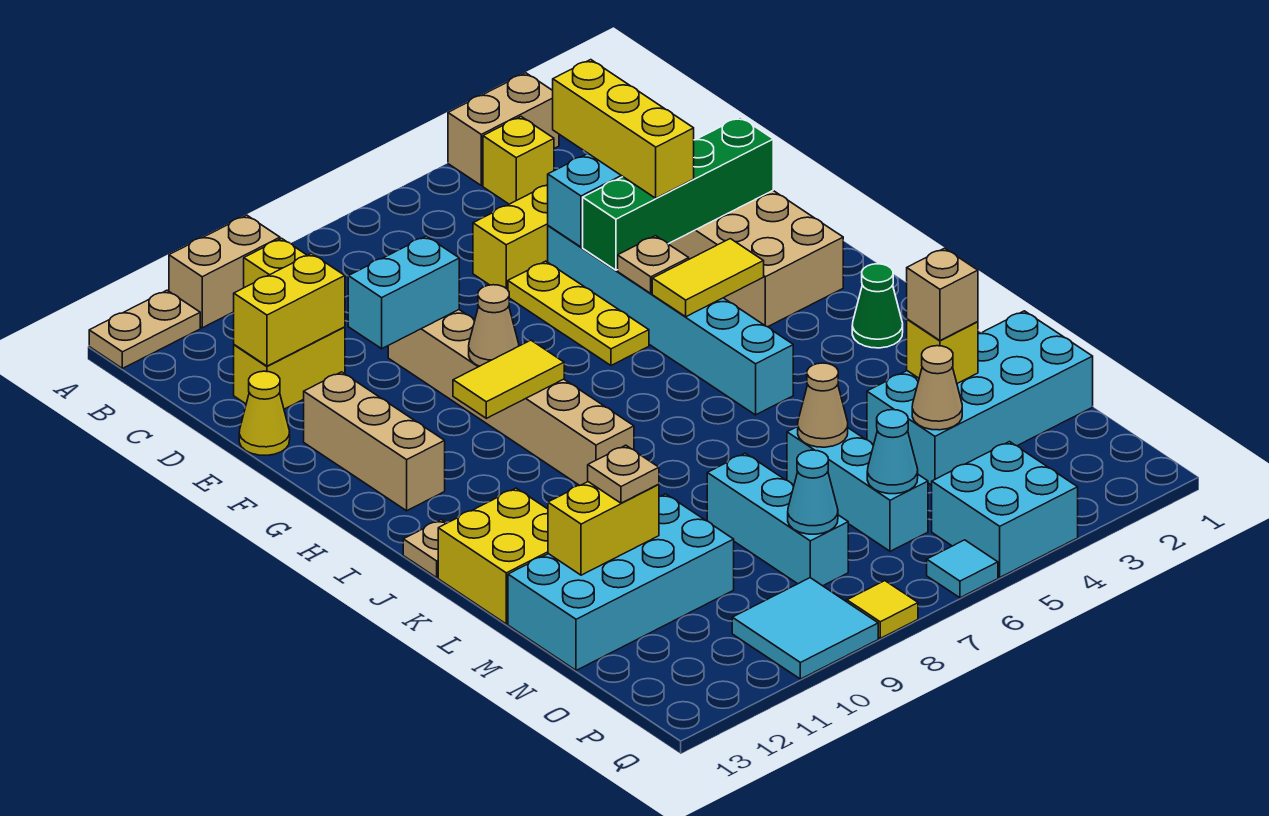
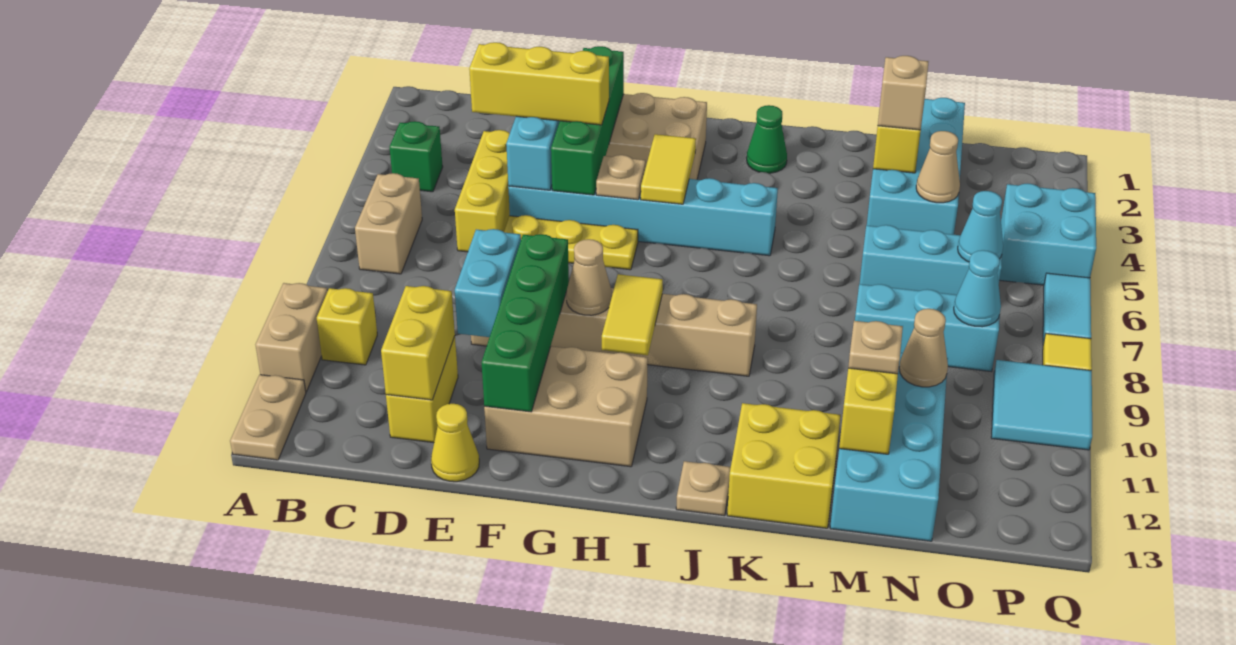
tan 1x2 brick [448,73,559,185] -> tan 1x2 brick moved to [355,173,422,274]
yellow 1x1 brick [483,117,554,204] -> green 1x1 brick [390,121,443,192]
none -> green 1x4 brick [481,234,569,412]
tan 1x3 brick [304,372,445,511] -> tan 2x3 brick [484,346,648,467]
tan 1x1 cone [797,363,848,447] -> tan 1x1 cone moved to [899,309,948,387]
cyan 1x1 tile [927,540,998,598] -> cyan 1x2 tile [1043,273,1091,343]

